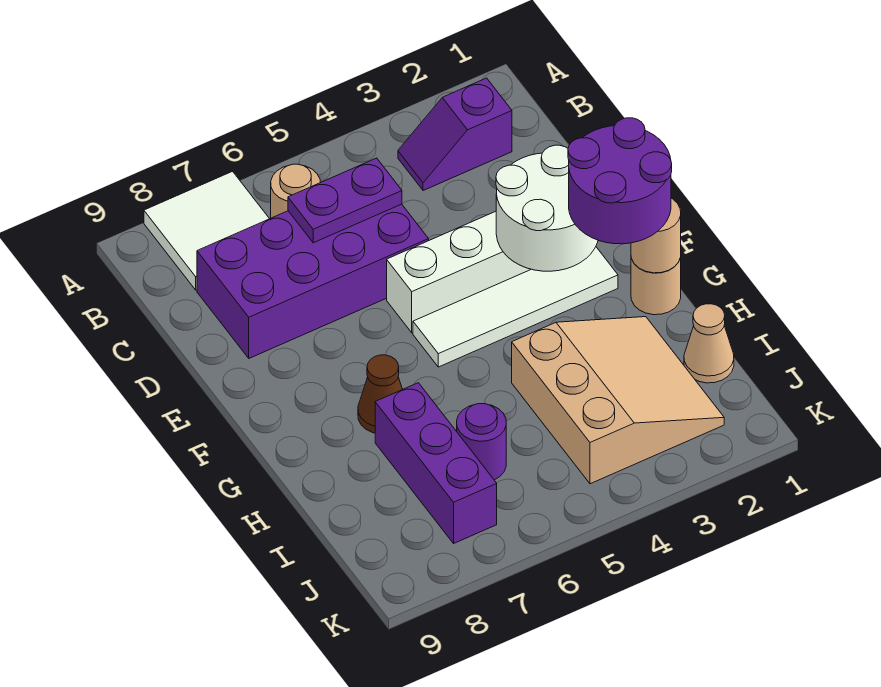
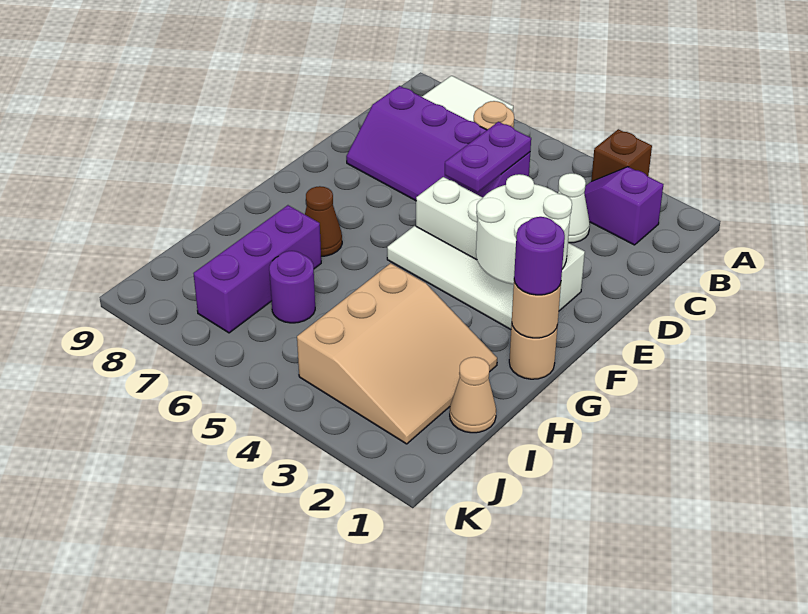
none -> brown 1x1 brick [591,129,652,181]
none -> white 1x1 cone [558,173,590,243]
purple 2x4 brick [197,204,429,358] -> purple 2x4 slope [346,86,530,201]
purple 1x2 plate [288,158,402,243] -> purple 1x2 plate turned to [445,122,531,192]
purple 2x2 round brick [568,118,672,244] -> purple 1x1 round brick [514,217,565,295]

